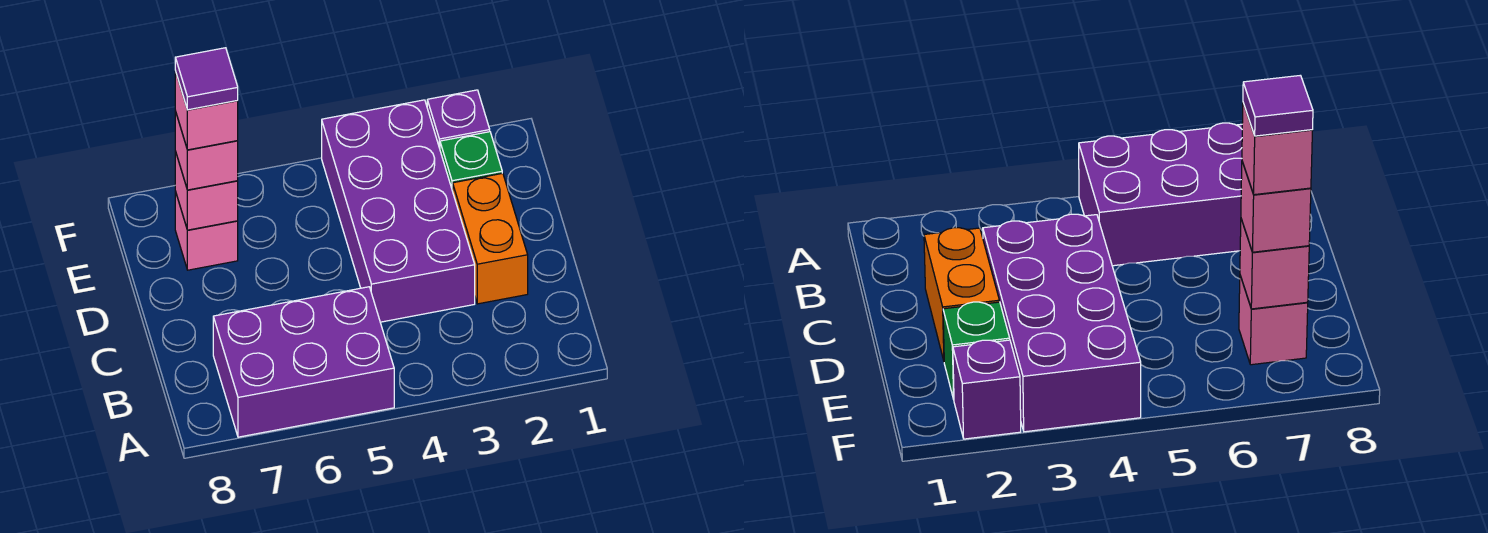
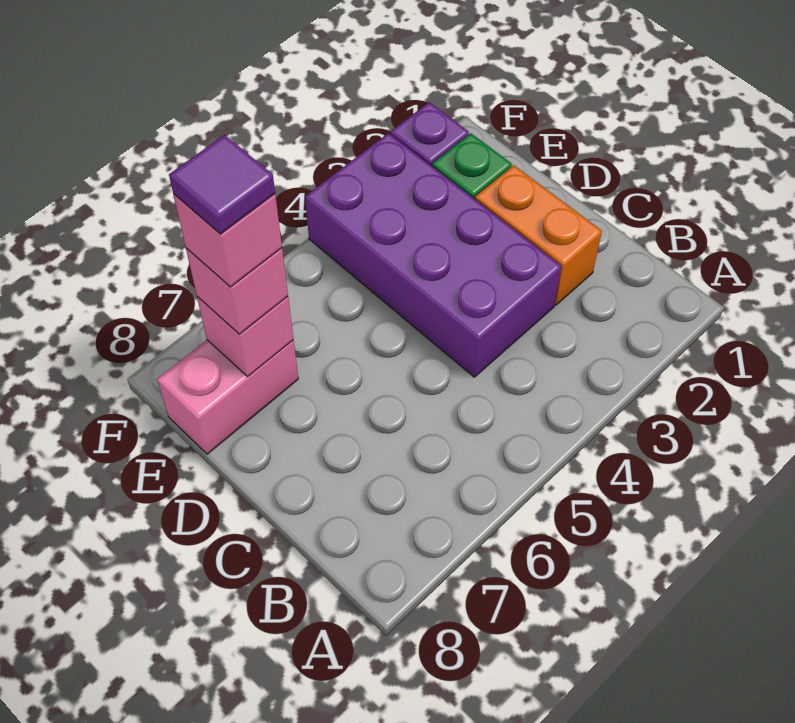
purple 2x3 brick [213,287,394,437] -> none
pink 1x1 brick [175,191,238,270] -> pink 1x2 brick [157,340,298,454]

